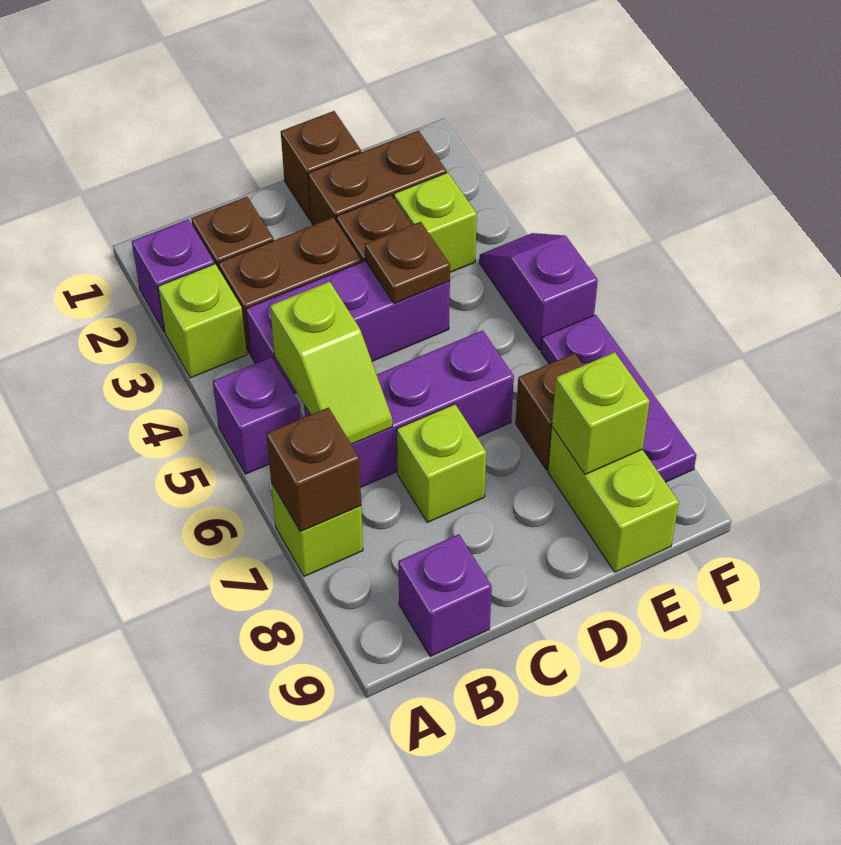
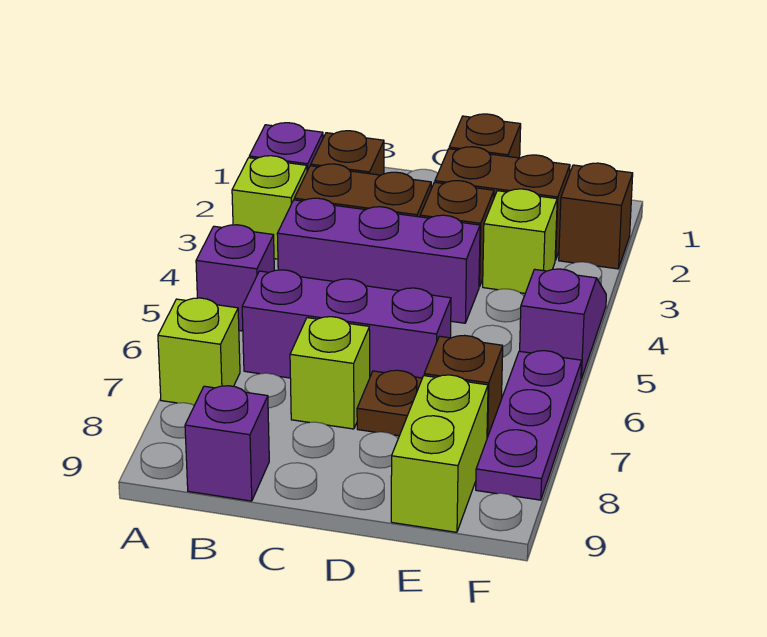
brown 1x1 brick [266,408,361,532] -> brown 1x1 brick moved to [559,163,633,269]
lime 1x2 slope [270,281,392,444] -> none
brown 1x1 plate [365,222,450,304] -> brown 1x1 plate moved to [357,370,422,436]
lime 1x1 brick [552,352,650,474] -> none

